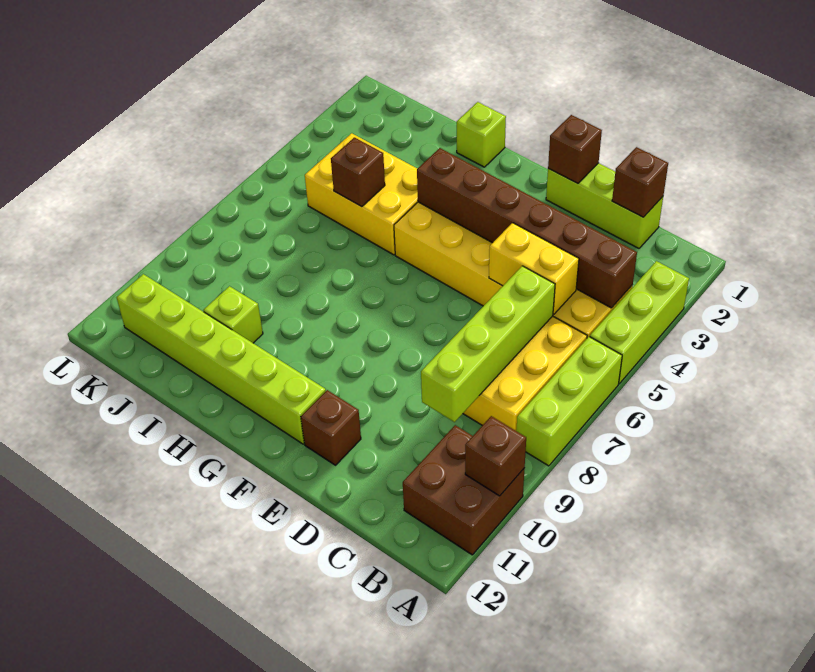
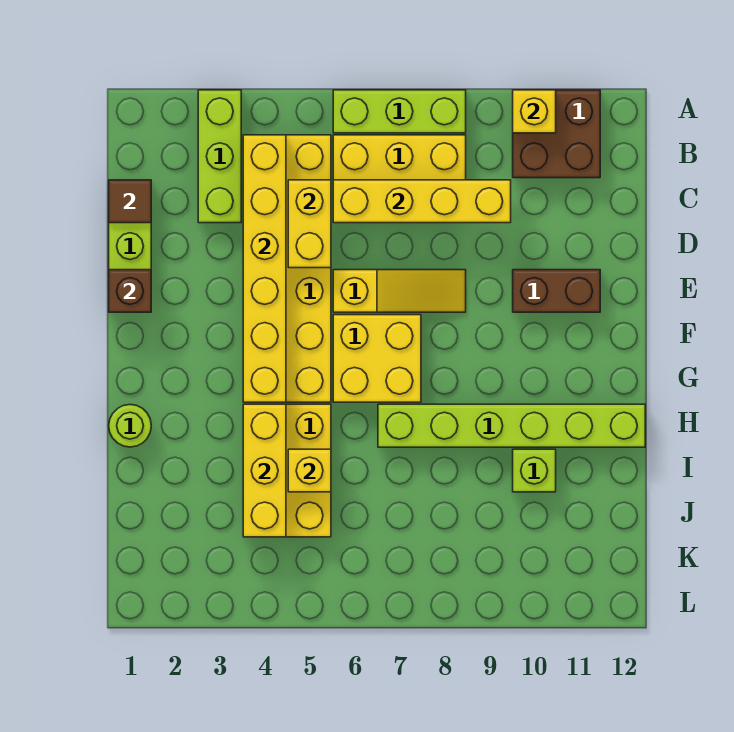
lime 1x3 brick [590,261,689,384] -> lime 1x3 brick turned to [198,90,241,223]
brown 1x1 brick [465,416,526,496] -> yellow 1x1 brick [513,90,556,133]
brown 1x6 brick [417,148,637,308] -> yellow 1x6 brick [243,135,286,402]
brown 1x1 brick [612,147,668,217] -> brown 1x1 tile [109,180,151,223]
lime 1x4 brick [421,266,555,422] -> yellow 1x4 brick [333,180,511,223]
none -> yellow 1x3 slope [333,270,466,312]
brown 1x1 brick [301,390,361,465] -> brown 1x2 brick [513,270,600,312]
none -> yellow 2x2 brick [333,315,421,402]
lime 1x6 brick [117,274,326,444] -> lime 1x6 brick turned to [378,404,645,447]
lime 1x1 brick [457,102,506,167] -> lime 1x1 round brick [109,405,151,447]
none -> yellow 1x3 brick [243,404,286,537]
brown 1x1 brick [331,138,385,207] -> yellow 1x1 brick [288,449,331,492]

